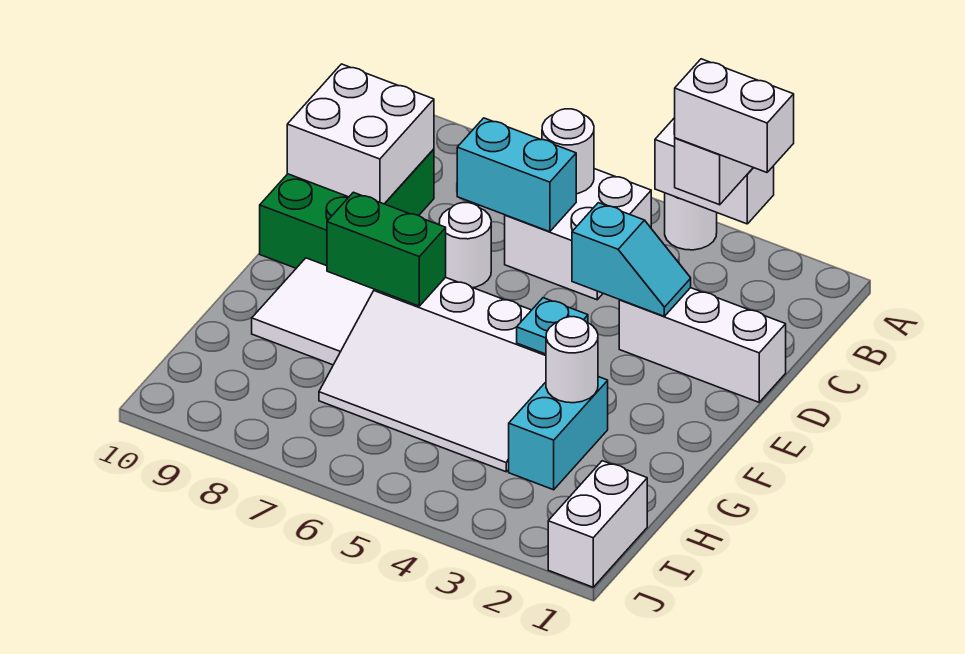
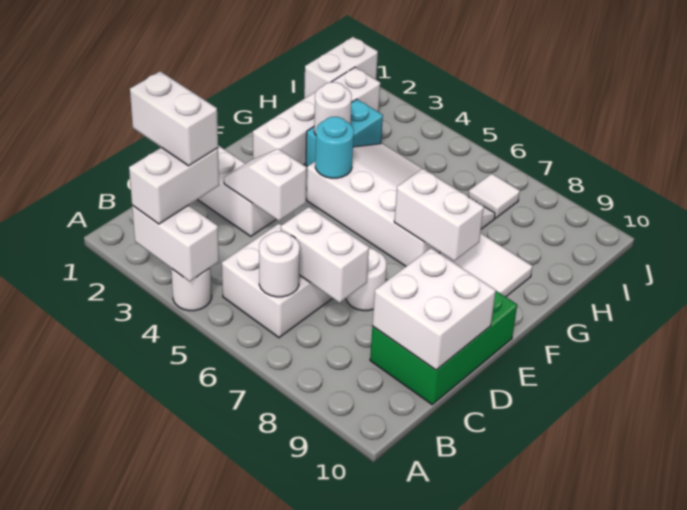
cyan 1x2 brick [457,118,576,232] -> white 1x2 brick [281,207,369,303]
cyan 1x2 slope [572,203,691,316] -> white 1x2 slope [224,149,306,221]
none -> white 1x4 brick [253,67,380,165]
cyan 1x1 plate [517,298,588,354] -> cyan 1x1 round brick [315,117,354,178]
green 1x2 brick [327,192,446,306] -> white 1x2 brick [394,169,484,261]
none -> white 1x1 tile [468,174,520,218]

